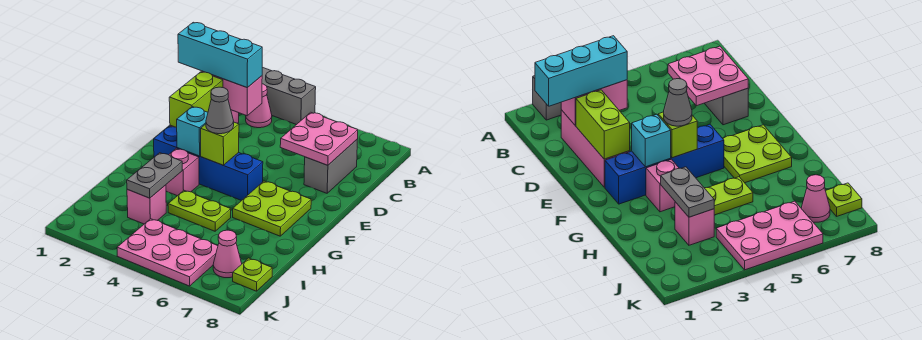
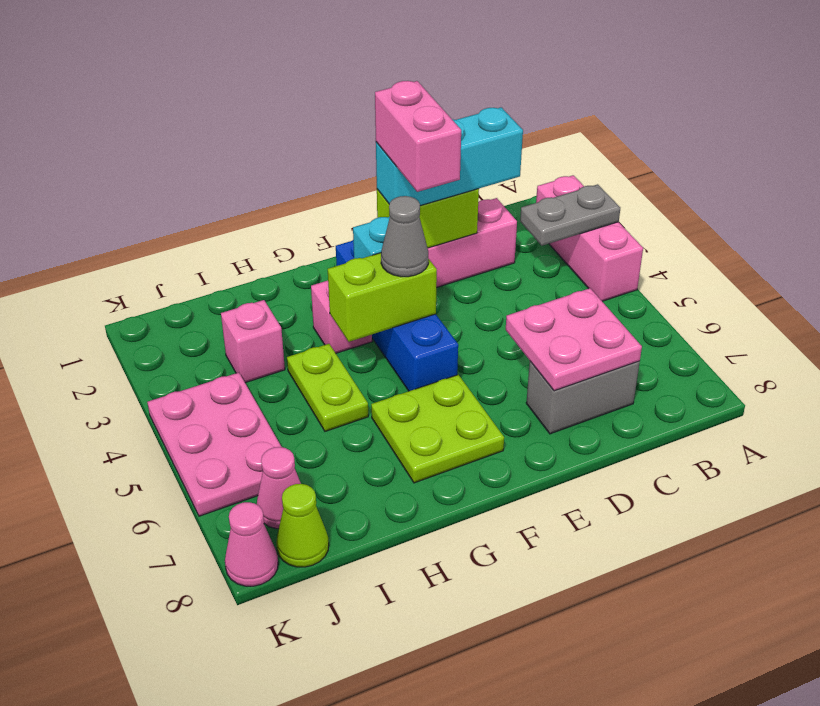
grey 1x3 brick [262,67,316,125] -> pink 1x3 brick [536,175,643,301]
pink 1x1 cone [246,84,272,128] -> pink 1x1 cone moved to [225,502,278,586]
cyan 1x3 brick [178,22,262,88] -> cyan 1x3 brick turned to [376,107,523,206]
pink 1x2 brick [202,71,262,116] -> pink 1x2 brick moved to [375,81,461,192]
lime 1x1 brick [201,122,239,165] -> lime 1x2 brick [328,253,437,342]
grey 1x2 plate [127,153,182,198] -> grey 1x2 plate moved to [520,184,620,246]
lime 1x1 plate [233,258,272,291] -> lime 1x1 cone [276,484,329,567]

